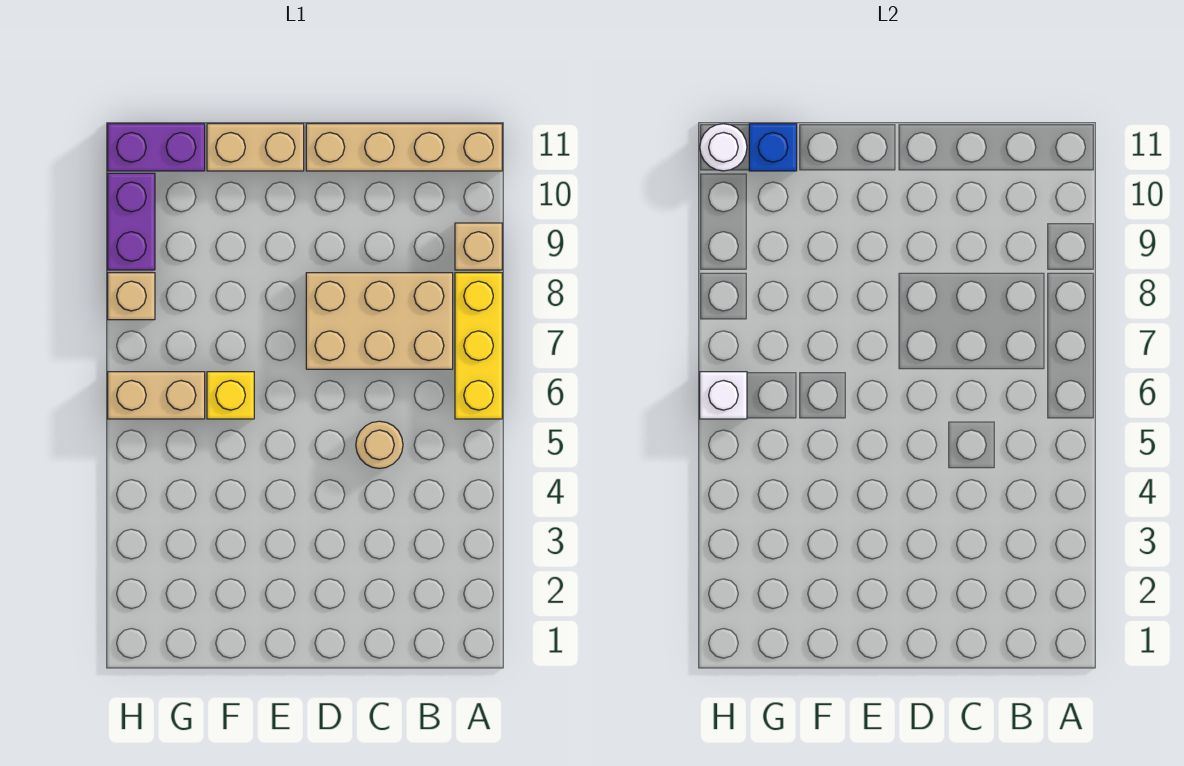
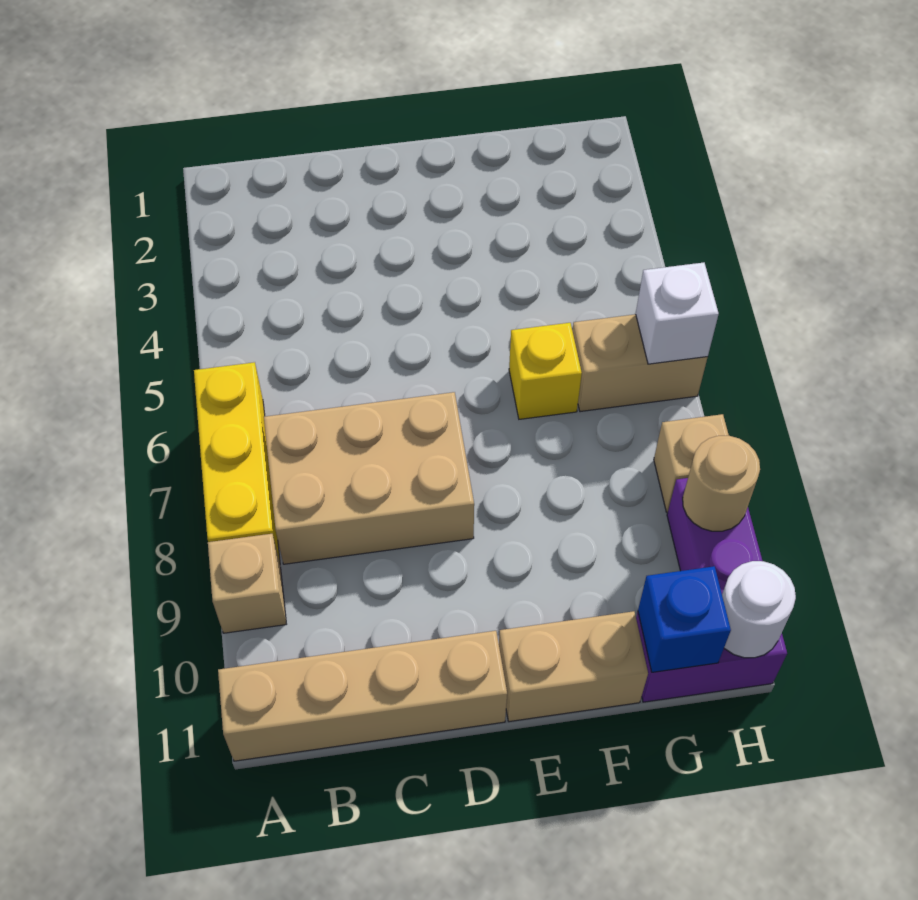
tan 1x1 round brick [356,421,403,469] -> tan 1x1 round brick moved to [683,436,760,531]

